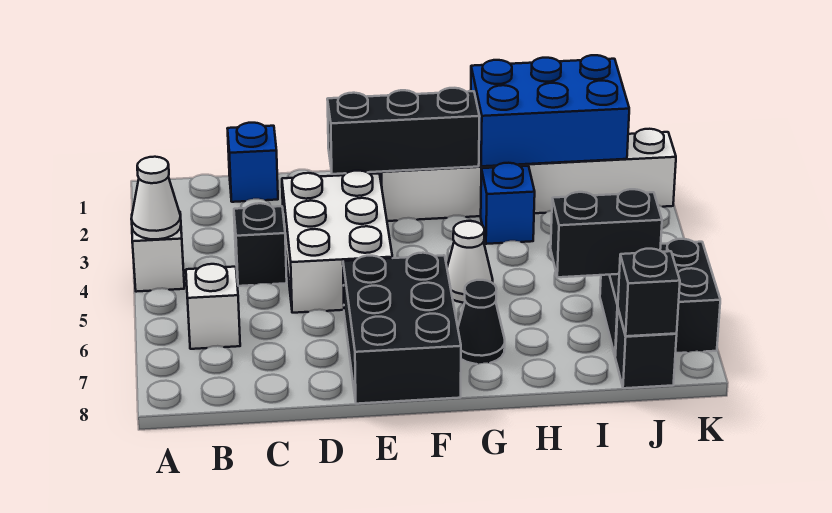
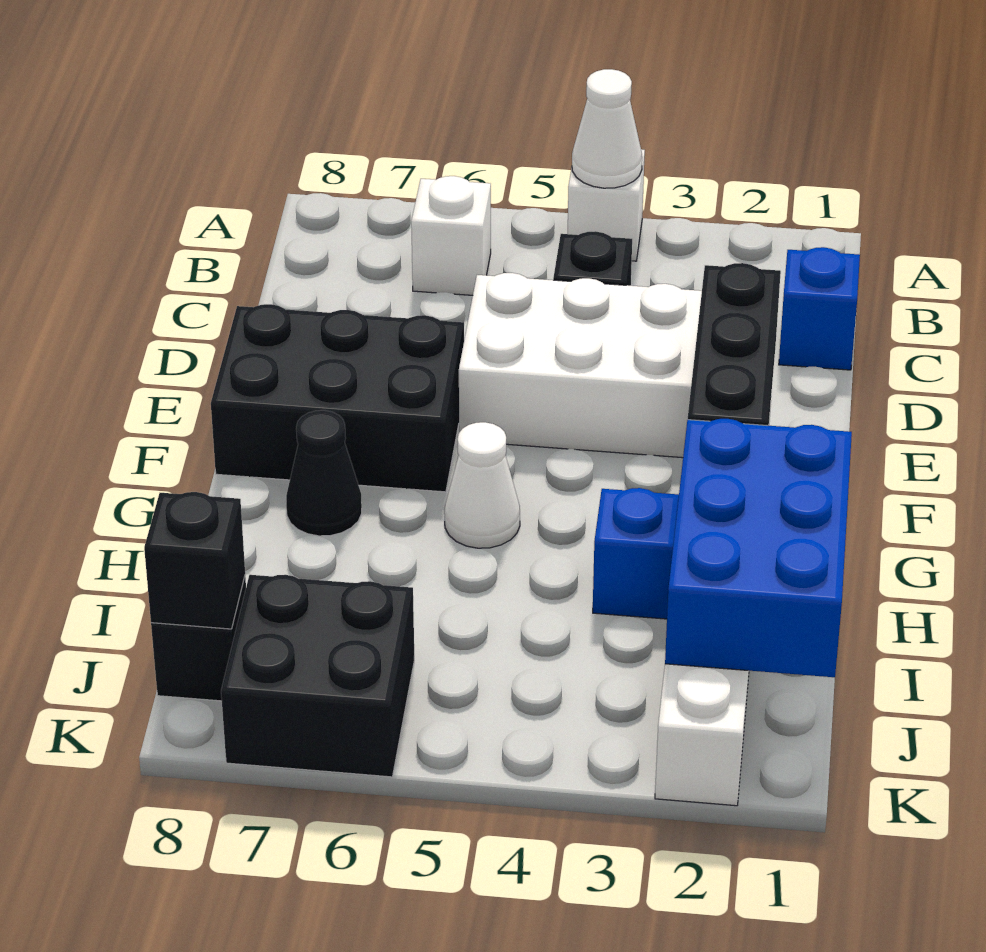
black 1x2 brick [551,189,662,277] -> none

